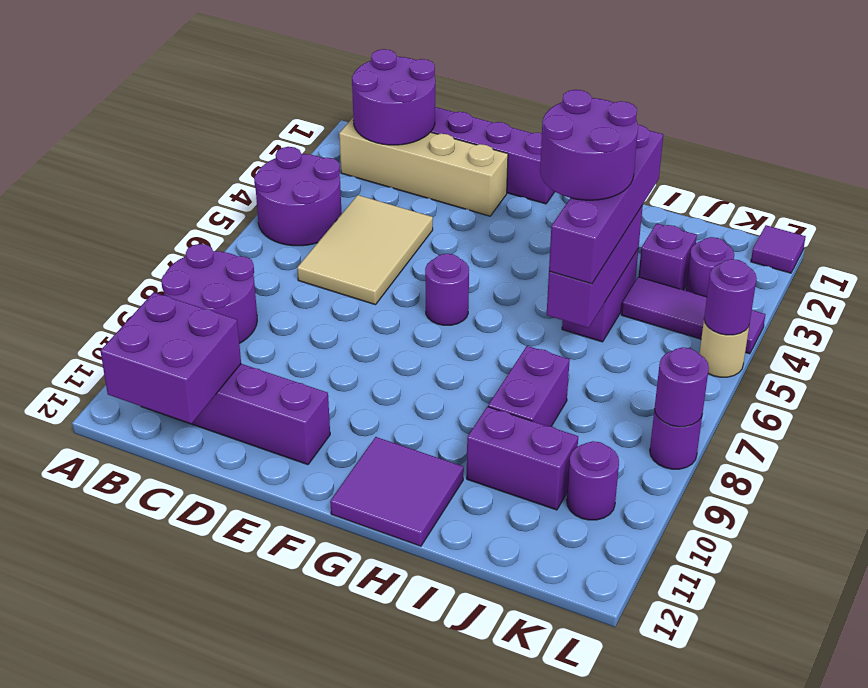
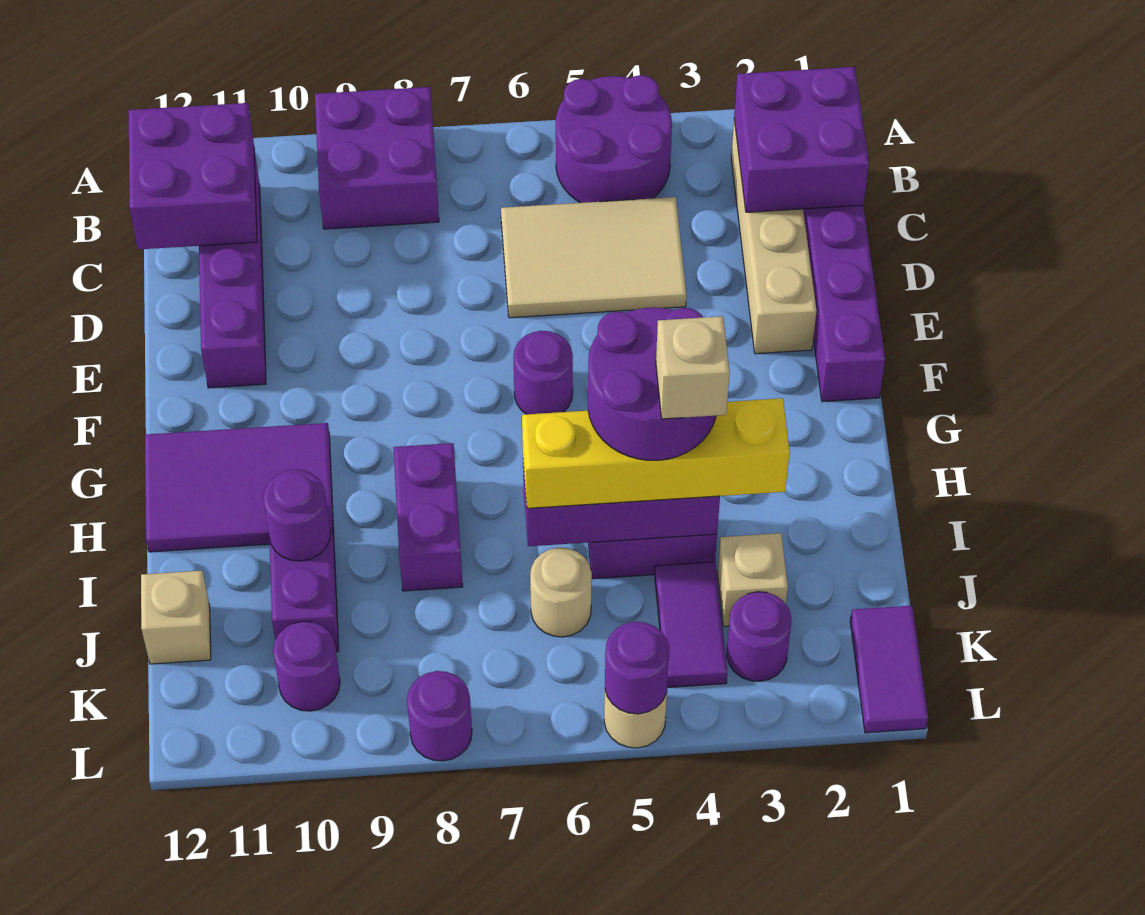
purple 2x2 round brick [161,244,257,344] -> purple 2x2 brick [315,87,439,229]
purple 2x2 round brick [352,49,435,145] -> purple 2x2 brick [734,67,869,212]
purple 2x2 tile [330,437,464,546] -> purple 2x3 tile [145,423,334,552]
purple 1x4 brick [549,125,663,284] -> yellow 1x4 brick [522,398,790,508]
none -> tan 1x1 brick [656,316,730,419]
purple 1x2 brick [488,346,570,426] -> purple 1x2 brick turned to [393,443,463,591]
purple 1x1 brick [639,223,697,290] -> tan 1x1 brick [718,533,788,626]
purple 1x3 tile [621,277,765,354] -> purple 1x2 tile [655,562,727,688]
none -> tan 1x1 round brick [530,548,592,637]
none -> tan 1x1 brick [141,571,211,664]
purple 1x1 tile [751,225,806,273] -> purple 1x2 tile [850,606,928,733]
purple 1x1 round brick [654,347,709,427] -> purple 1x1 round brick moved to [263,470,330,561]

